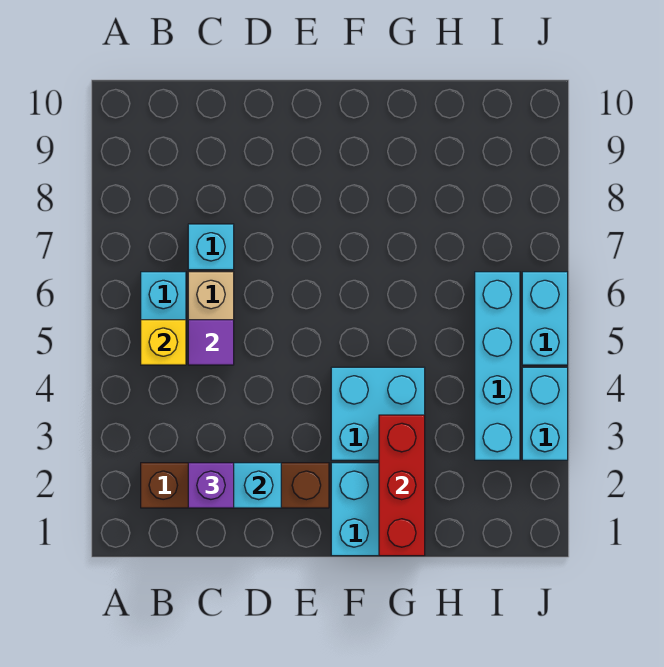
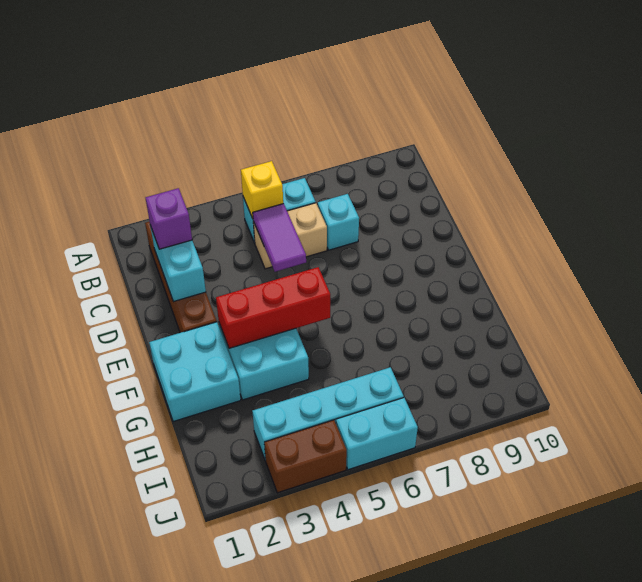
purple 1x1 tile [188,320,234,365] -> purple 1x2 tile [253,204,306,272]
red 1x3 brick [379,415,425,556] -> red 1x3 brick moved to [216,267,330,348]
cyan 1x2 brick [522,367,568,460] -> brown 1x2 brick [264,420,347,493]

